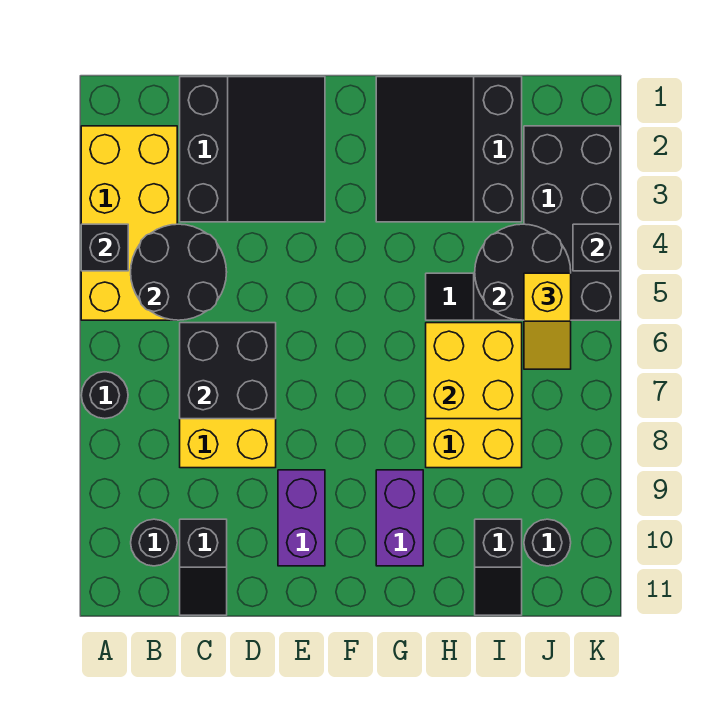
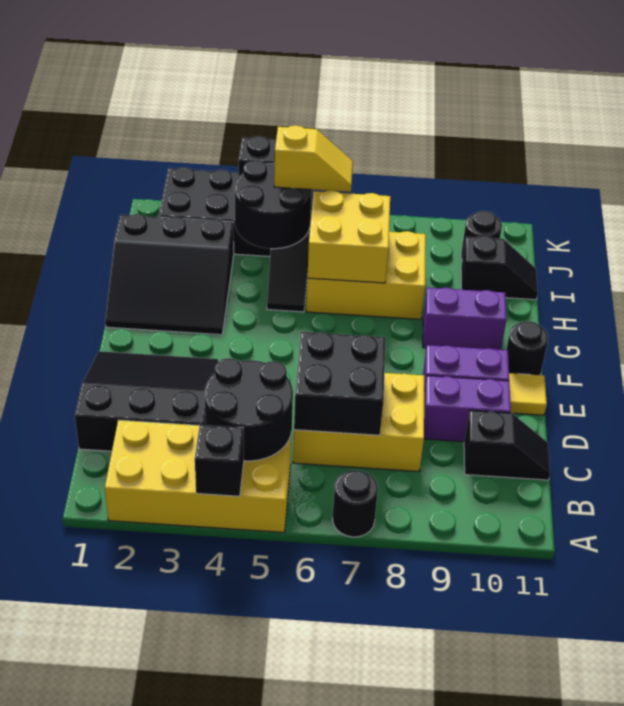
black 1x1 round brick [131,519,177,566] -> black 1x1 round brick moved to [506,321,548,375]
none -> purple 1x2 brick [424,376,511,442]
none -> yellow 1x1 tile [509,373,547,415]

